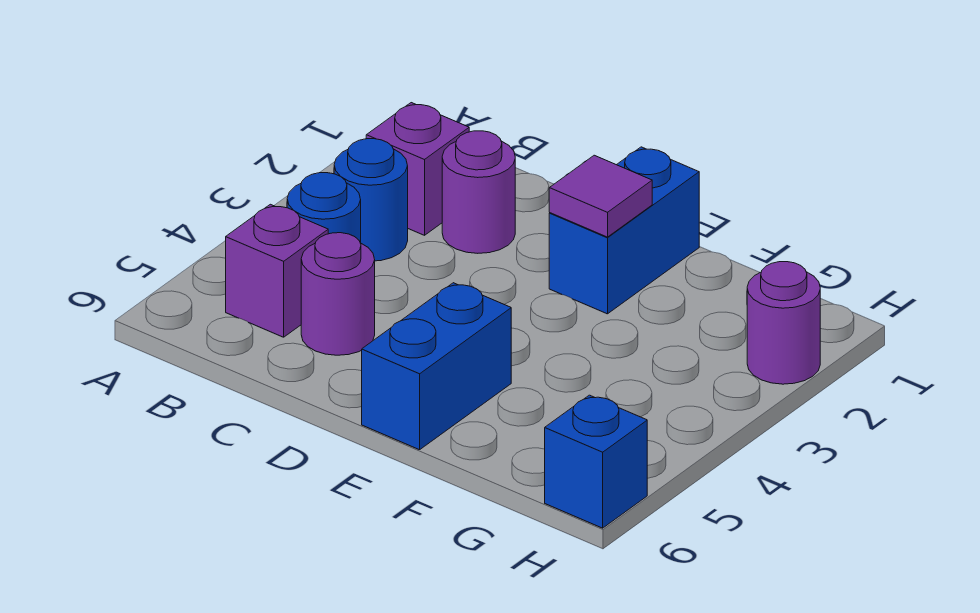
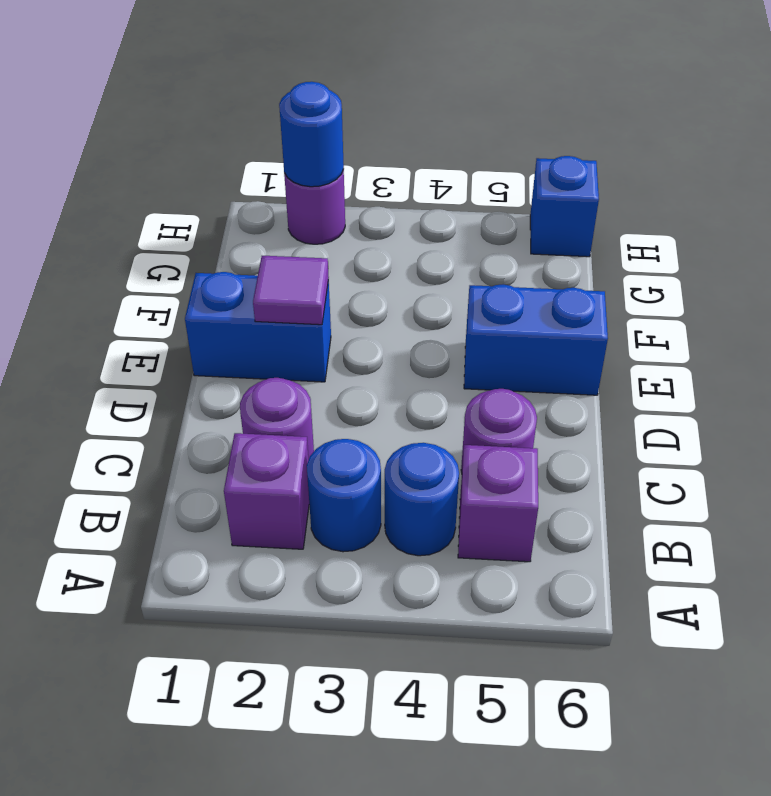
none -> blue 1x1 round brick [279,82,344,187]

